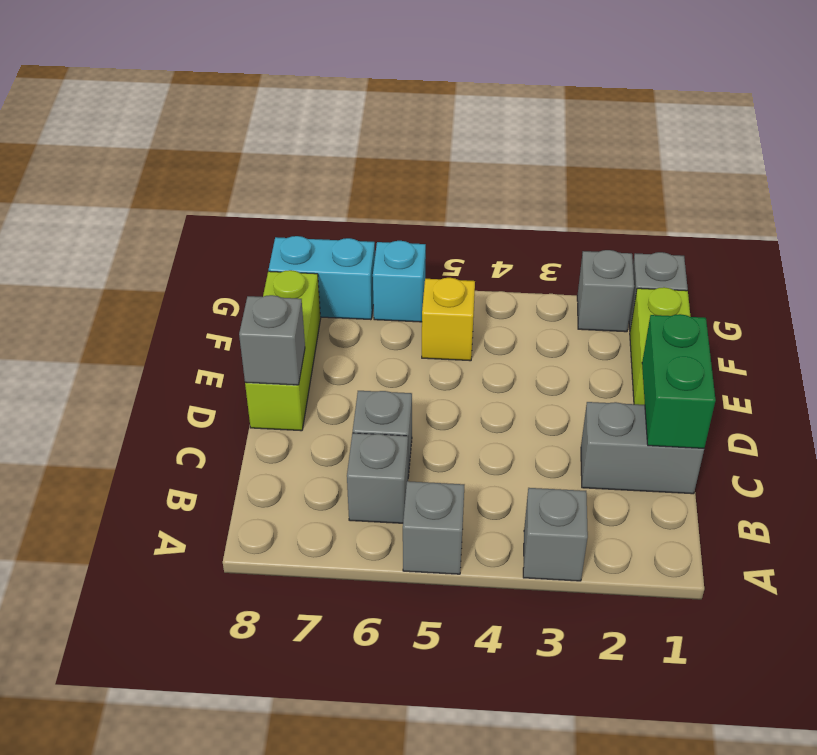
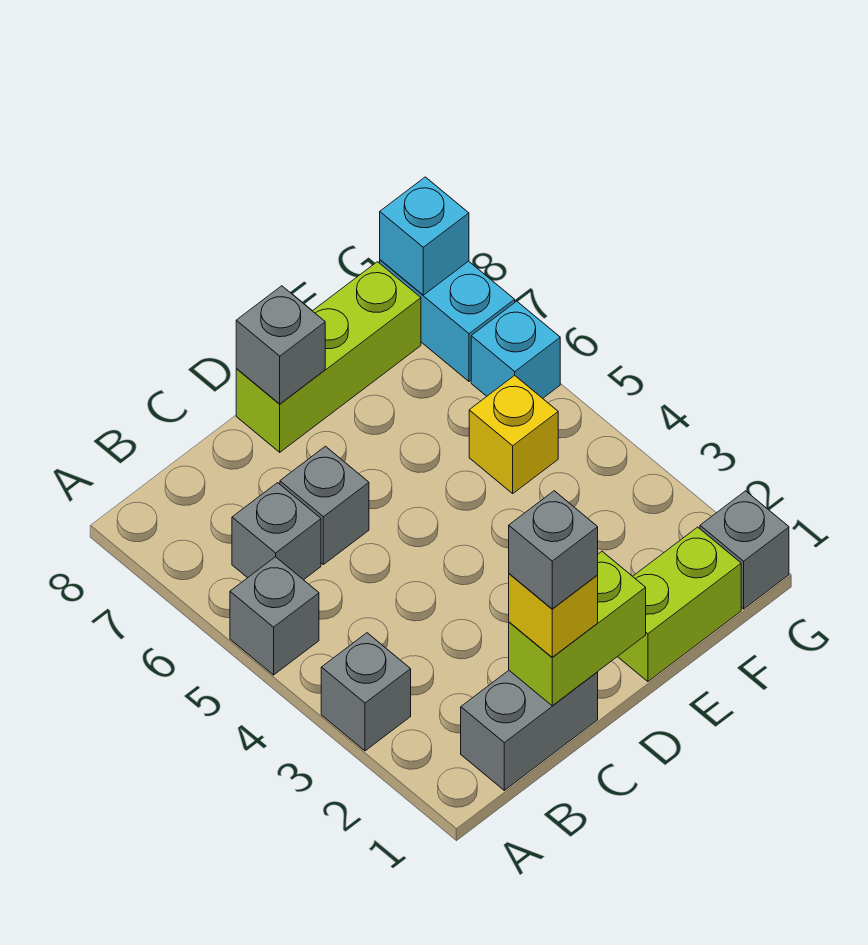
grey 1x2 brick [581,402,704,494] -> grey 1x2 brick turned to [461,671,598,790]
green 1x2 brick [642,314,716,448] -> lime 1x2 brick [509,552,646,706]
none -> yellow 1x1 brick [509,574,598,657]
grey 1x1 brick [577,250,634,332] -> grey 1x1 brick moved to [509,491,598,609]
none -> cyan 1x1 brick [380,177,469,295]

